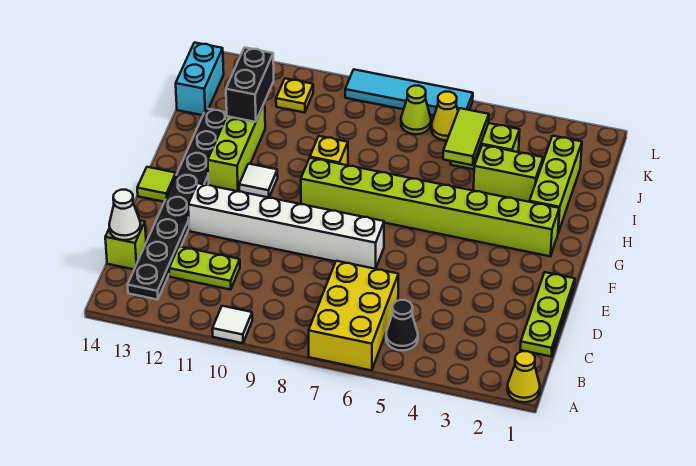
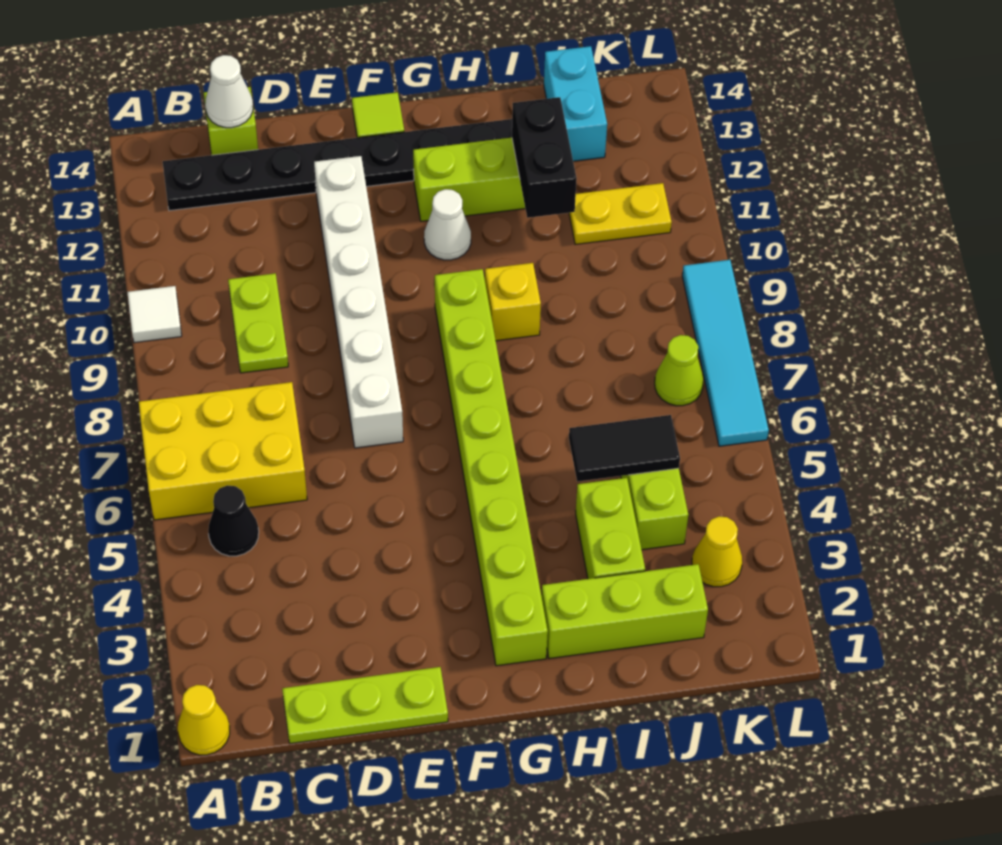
lime 1x2 plate [169,247,240,290] -> lime 1x2 plate moved to [228,273,288,373]
white 1x1 tile [239,164,278,197] -> white 1x1 cone [424,189,471,260]
lime 1x2 tile [443,108,489,165] -> black 1x2 tile [569,415,680,482]
black 1x2 brick [226,47,274,122] -> black 1x2 brick turned to [512,97,577,218]
cyan 1x2 brick [176,43,224,115] -> cyan 1x2 brick turned to [544,46,607,161]
yellow 1x1 cone [431,92,458,140] -> yellow 1x1 cone moved to [692,516,742,587]
yellow 1x1 plate [276,78,313,113] -> yellow 1x2 plate [569,183,672,244]

